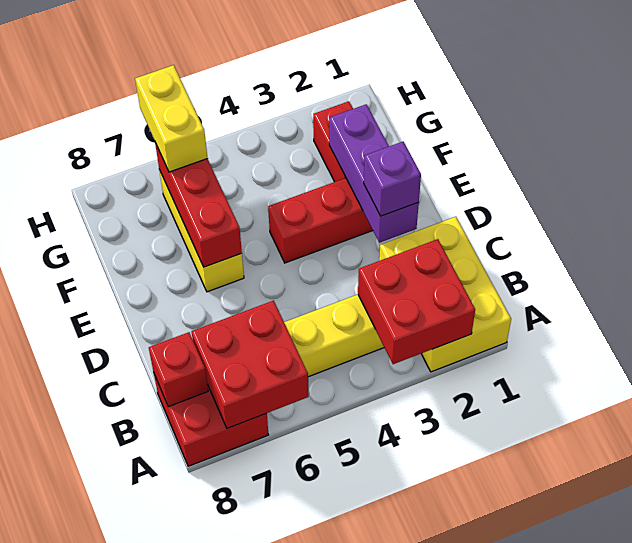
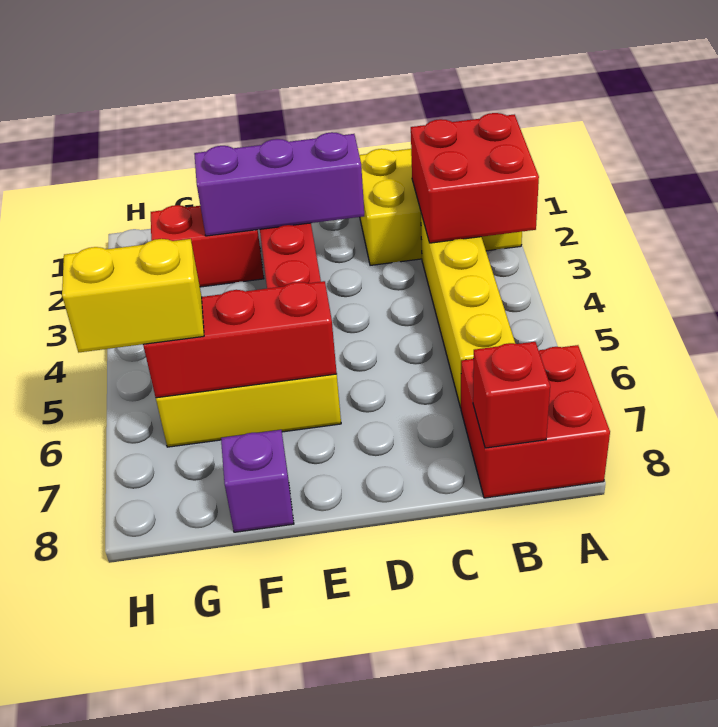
red 2x2 brick [191,301,309,428] -> none
purple 1x1 brick [364,142,421,216] -> purple 1x1 brick moved to [221,430,294,532]

